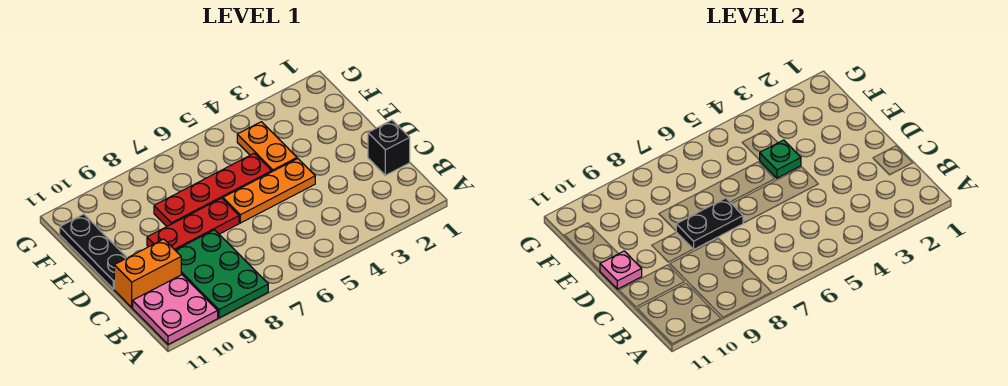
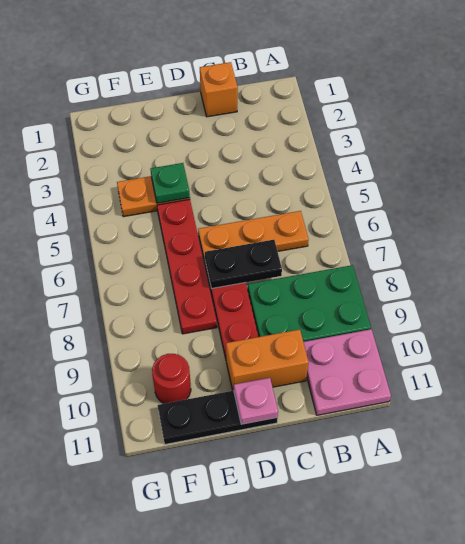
black 1x1 brick [368,120,410,175] -> orange 1x1 brick [200,62,238,117]
orange 1x2 brick [114,239,181,307] -> orange 1x2 brick turned to [226,330,309,391]
orange 1x3 plate [223,159,315,223] -> orange 1x3 plate turned to [198,211,309,262]
black 1x2 plate [676,198,743,249] -> black 1x2 plate turned to [205,240,282,289]
none -> red 1x1 round brick [152,354,191,404]

